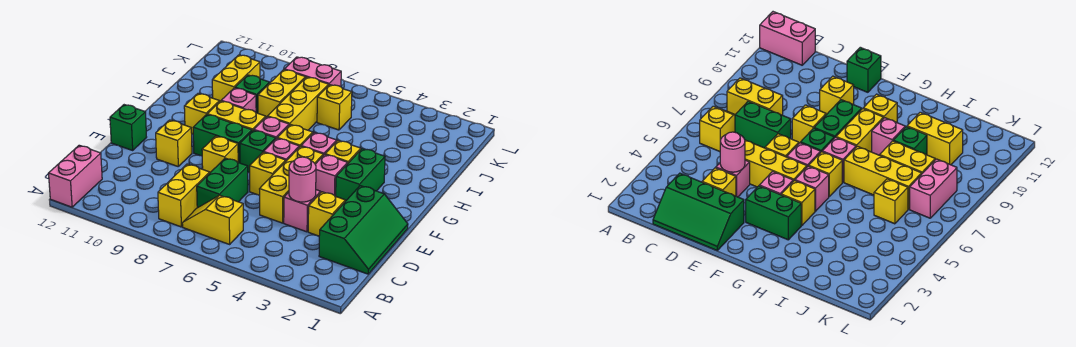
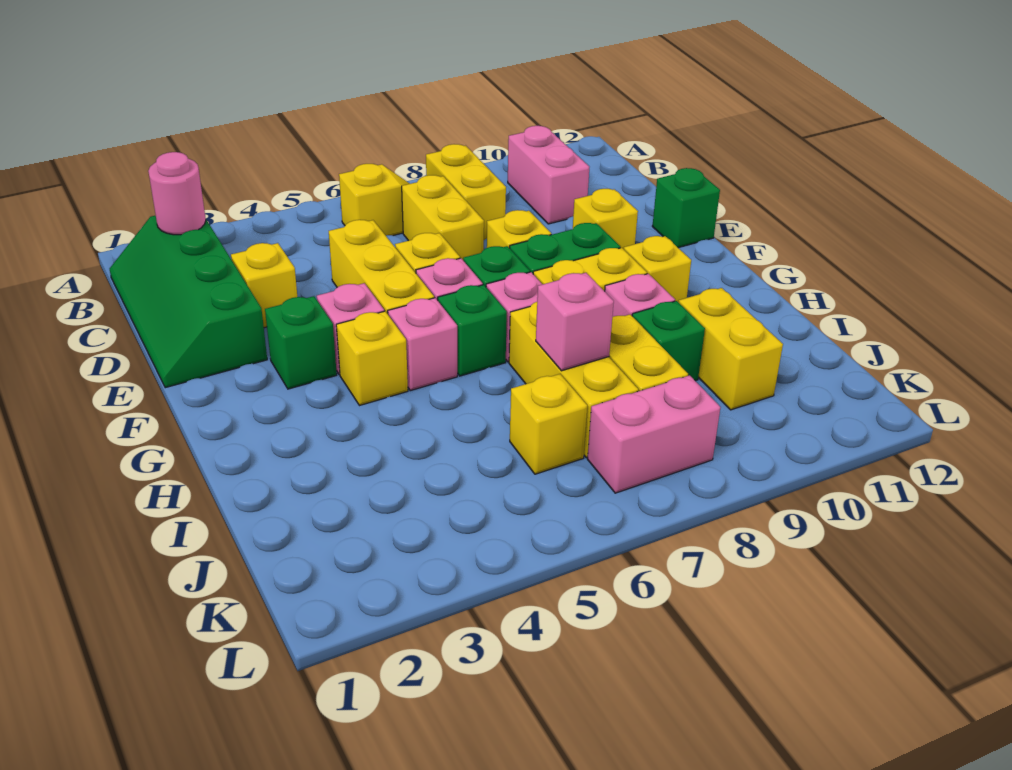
pink 1x2 brick [49,145,102,207] -> pink 1x2 brick moved to [508,126,589,224]
green 2x3 slope [319,186,408,274] -> green 2x4 slope [110,215,267,388]
green 1x2 brick [197,158,248,208] -> yellow 1x2 brick [402,175,484,260]
pink 1x1 brick [284,190,321,232] -> pink 1x1 brick moved to [536,273,614,371]
pink 1x1 round brick [289,157,316,202] -> pink 1x1 round brick moved to [148,152,206,235]
green 1x2 brick [336,149,385,201] -> green 1x1 brick [265,296,337,389]
yellow 1x1 brick [278,125,313,147] -> green 1x1 brick [438,285,507,376]

